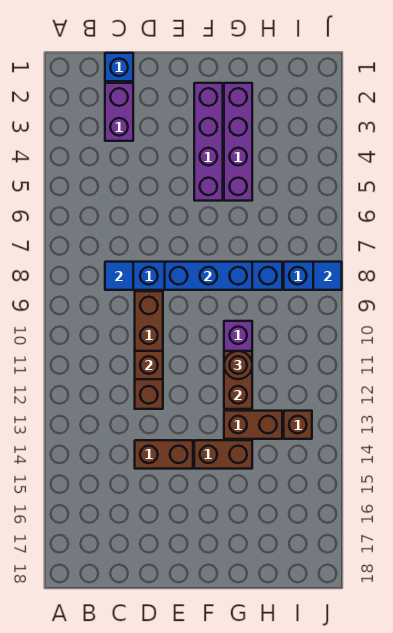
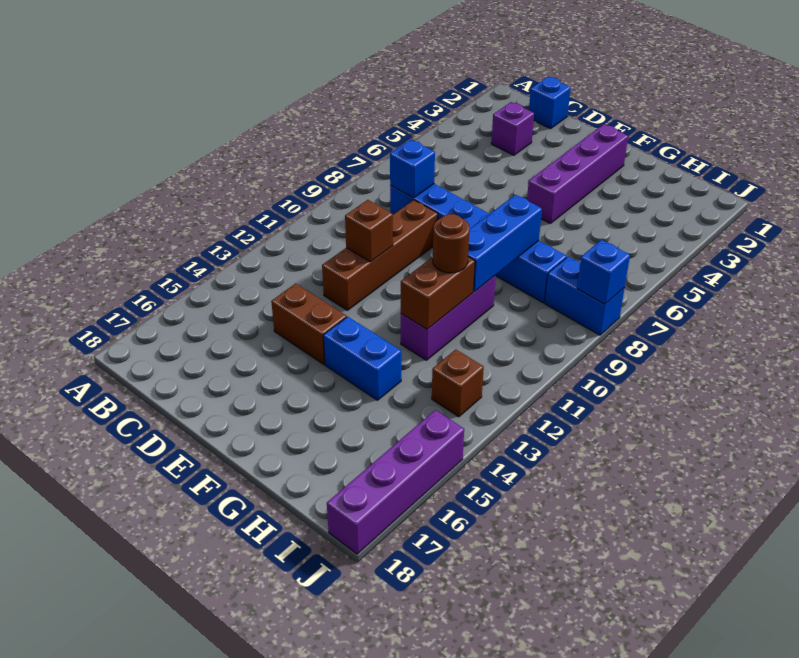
purple 1x2 brick [105,83,133,141] -> purple 1x1 brick [491,102,534,155]
blue 1x1 tile [105,262,133,290] -> blue 1x1 brick [390,139,435,198]
blue 1x3 brick [165,262,252,290] -> blue 1x3 brick turned to [468,195,542,292]
brown 1x2 brick [194,440,252,469] -> blue 1x2 brick [323,317,401,400]
purple 1x4 brick [224,83,252,201] -> purple 1x4 brick moved to [327,410,464,554]
brown 1x2 brick [224,411,282,439] -> none
blue 1x1 tile [313,262,342,290] -> blue 1x1 brick [577,240,630,304]

